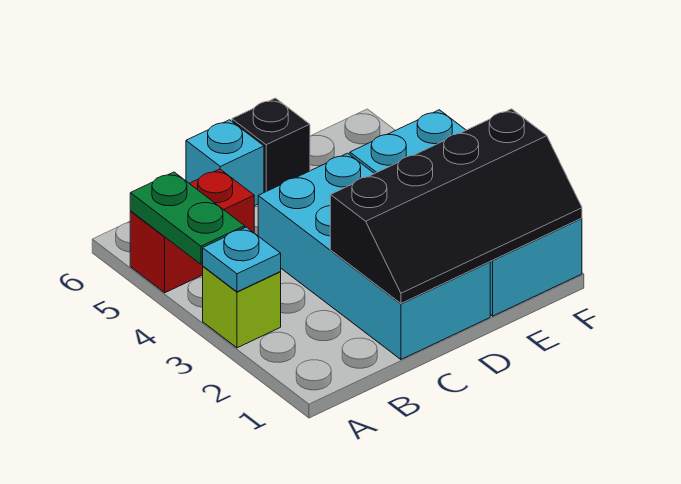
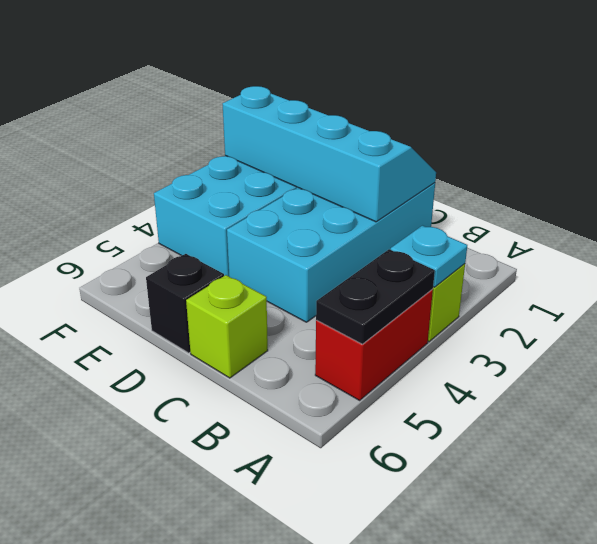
green 1x2 plate [130,172,245,264] -> black 1x2 plate [316,249,435,344]
red 1x2 brick [130,169,254,293] -> red 1x2 brick turned to [315,289,433,400]
black 2x4 slope [330,109,582,303] -> cyan 2x4 slope [223,86,436,222]
cyan 1x1 brick [186,120,264,206] -> lime 1x1 brick [186,275,268,378]

